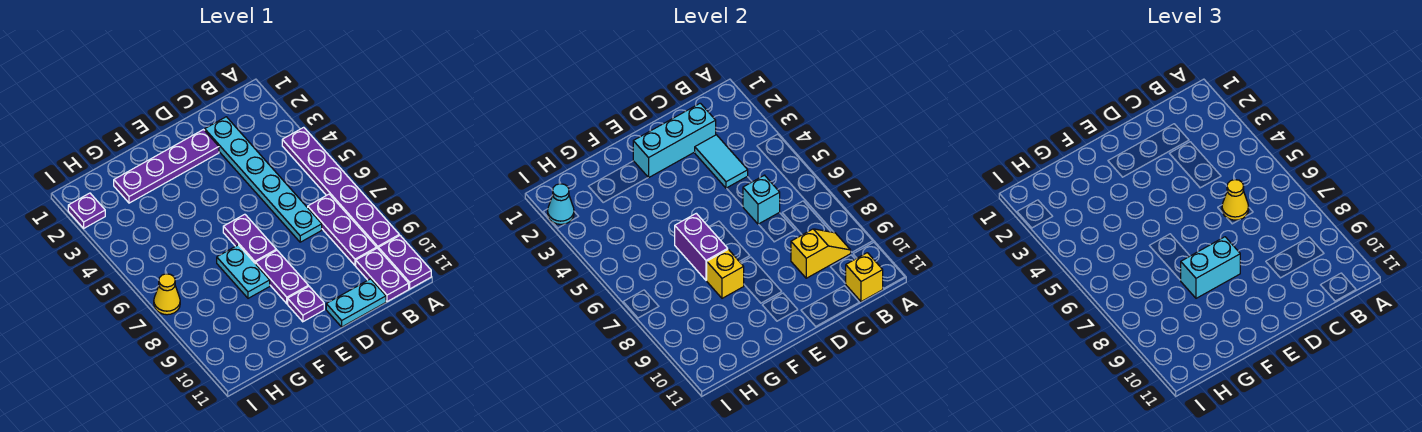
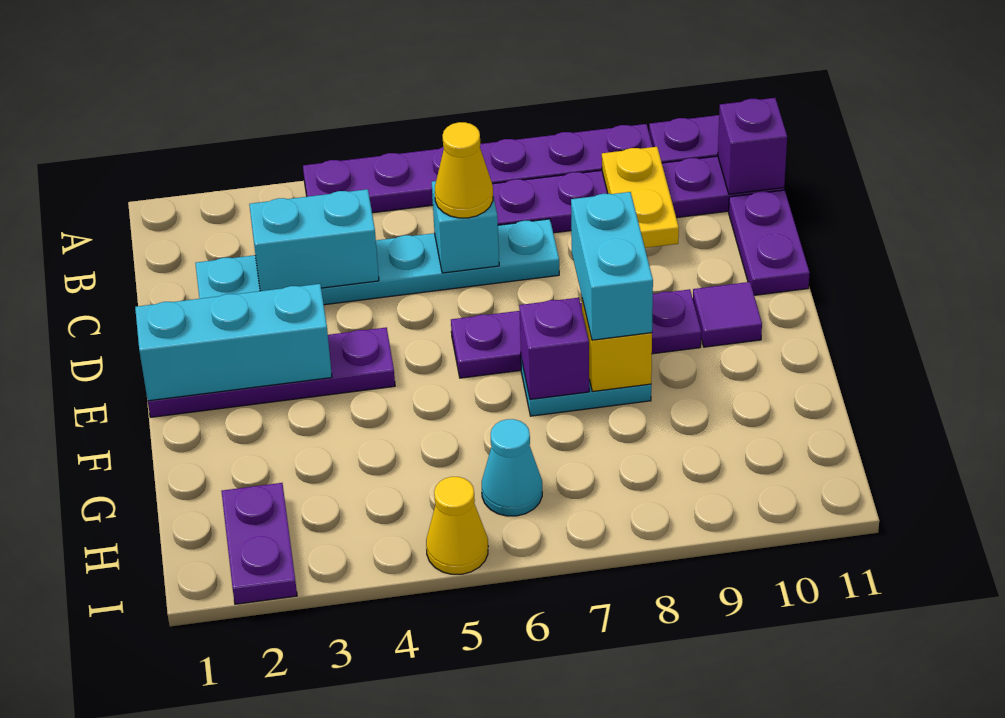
yellow 1x2 slope [791,229,851,278] -> yellow 1x2 plate [602,147,679,248]
yellow 1x1 brick [846,253,883,302] -> purple 1x1 brick [718,98,787,194]
cyan 1x3 brick [633,103,716,178] -> cyan 1x3 brick turned to [135,284,332,401]
cyan 1x2 tile [695,135,748,188] -> cyan 1x2 brick [249,189,379,291]
cyan 1x2 plate [326,279,386,327] -> purple 1x2 plate [729,190,810,295]
purple 1x4 plate [114,130,219,203] -> purple 1x4 plate turned to [148,327,395,417]
purple 1x1 plate [288,286,324,322] -> purple 1x1 tile [693,282,762,347]
purple 1x2 brick [675,213,728,280] -> purple 1x1 brick [519,298,589,400]
purple 1x1 plate [68,193,105,228] -> purple 1x2 plate [221,483,297,604]
cyan 1x1 cone [548,184,574,224] -> cyan 1x1 cone moved to [482,419,542,516]
yellow 1x1 cone [154,274,180,315] -> yellow 1x1 cone moved to [426,477,488,574]

